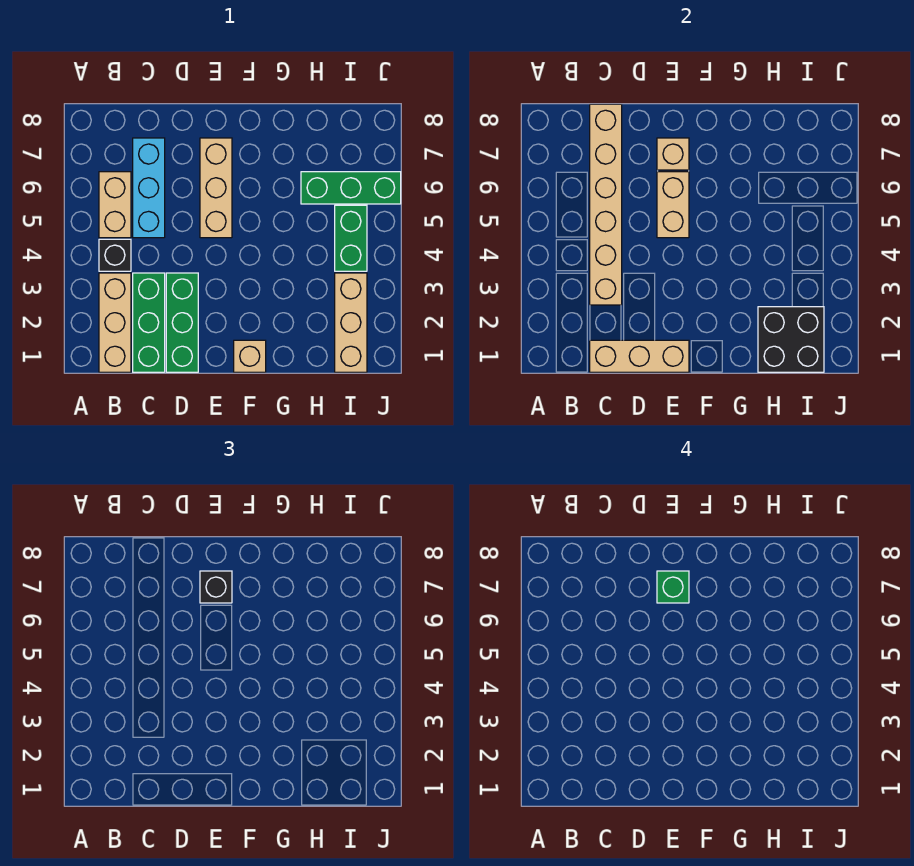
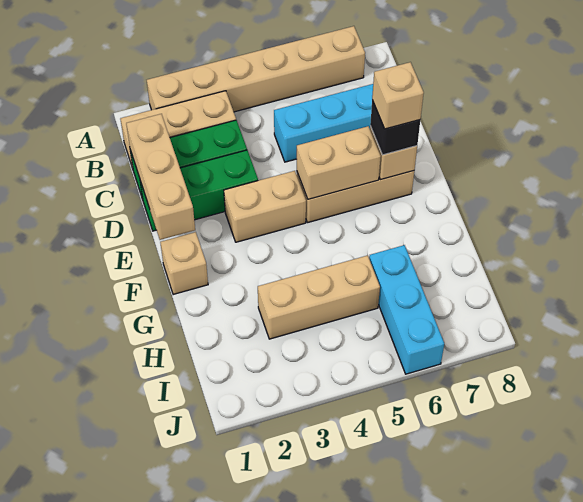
black 1x1 brick [99,239,131,271] -> none
tan 1x2 brick [99,172,131,238] -> tan 1x2 brick moved to [224,171,306,242]
tan 1x6 brick [590,104,622,305] -> tan 1x6 brick moved to [147,26,365,112]
green 1x1 brick [657,571,689,603] -> tan 1x1 brick [372,62,424,129]
black 2x2 brick [758,307,824,372] -> none
green 1x3 brick [301,172,401,204] -> cyan 1x3 brick [369,245,444,374]
tan 1x3 brick [335,273,367,372] -> tan 1x3 brick moved to [258,255,380,339]
green 1x2 brick [335,205,367,271] -> none

